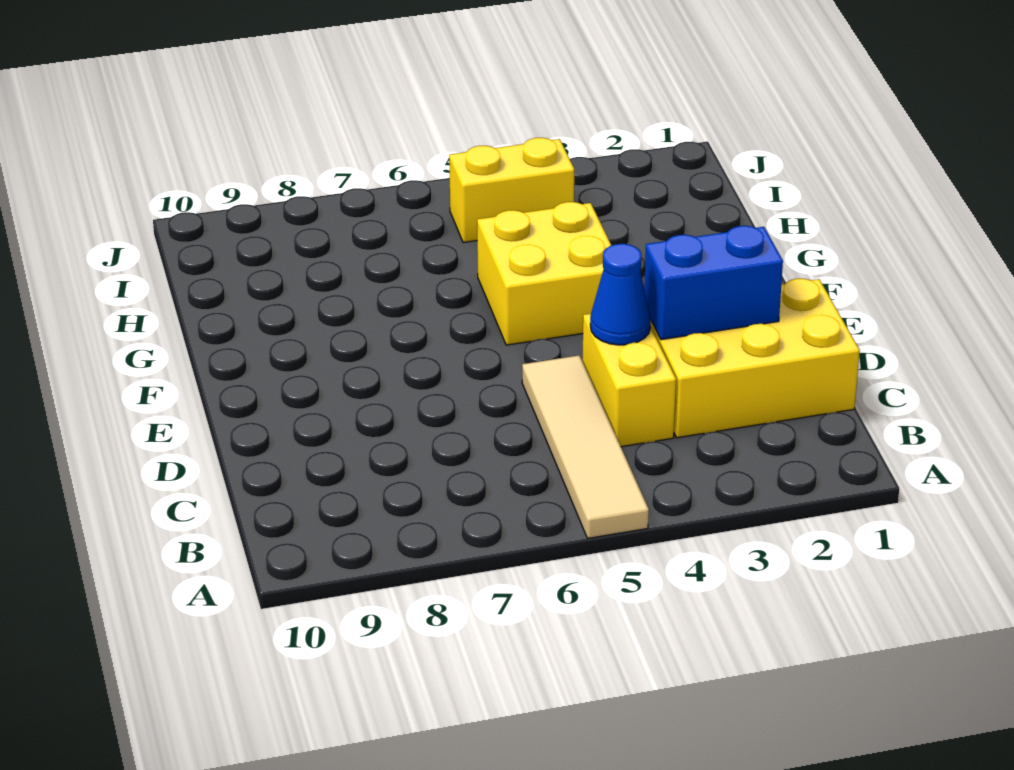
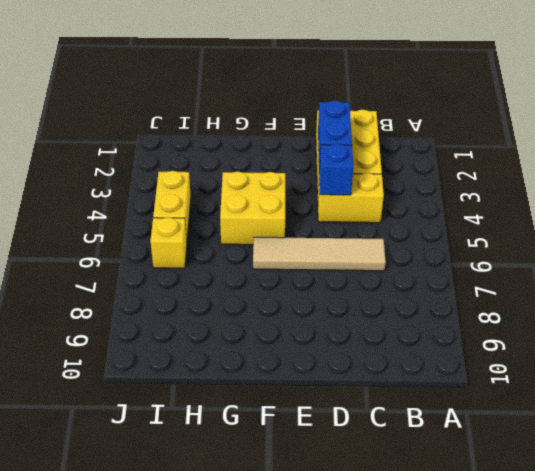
tan 1x4 tile [522,355,649,538] -> tan 1x4 tile moved to [253,237,386,271]
blue 1x1 cone [590,244,651,345] -> blue 1x1 brick [319,144,353,195]
none -> yellow 1x1 brick [151,217,187,268]

